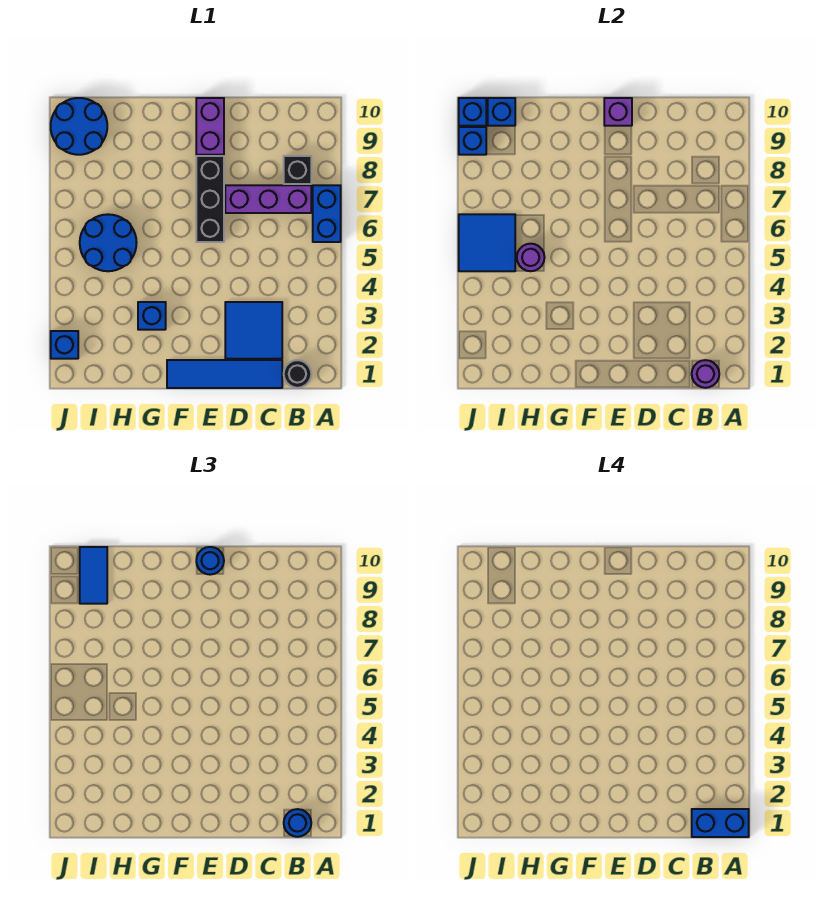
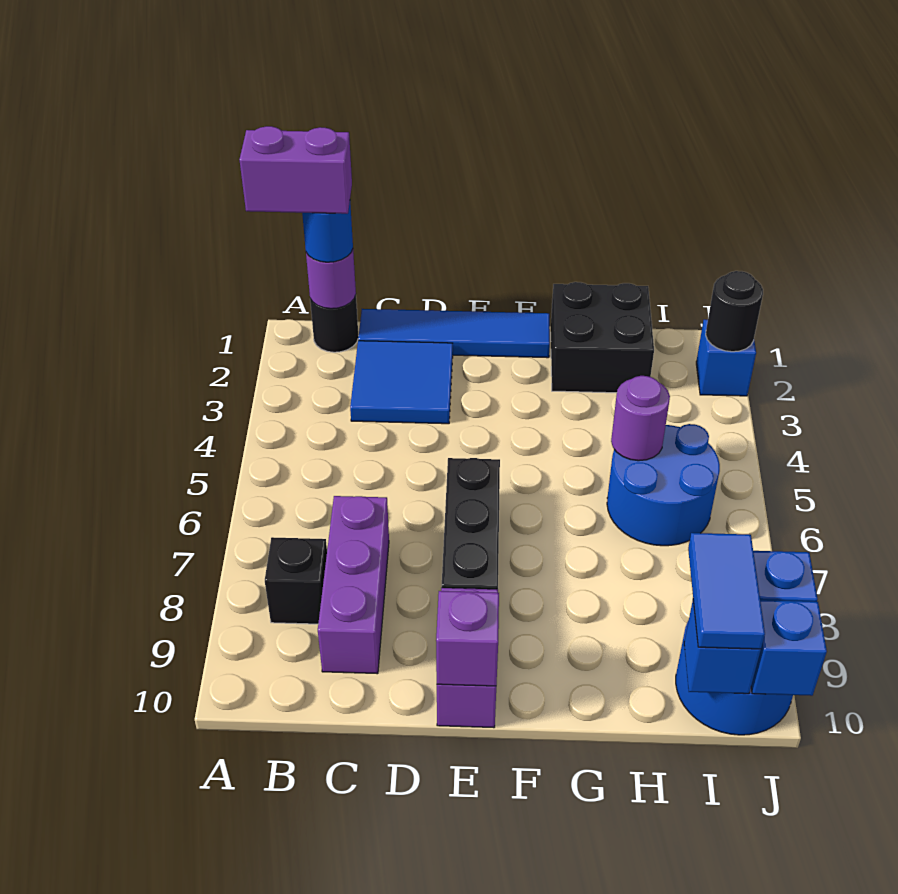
blue 1x2 brick [692,809,749,837] -> purple 1x2 brick [239,126,352,214]
blue 1x2 brick [313,185,341,242] -> none
purple 1x3 brick [225,185,311,213] -> purple 1x3 brick turned to [318,496,389,674]
blue 1x1 round brick [196,547,224,575] -> none
none -> black 2x2 brick [551,282,654,393]
blue 1x1 brick [138,302,166,330] -> none
blue 2x2 tile [459,214,515,271] -> none
none -> black 1x1 round brick [706,271,763,352]

